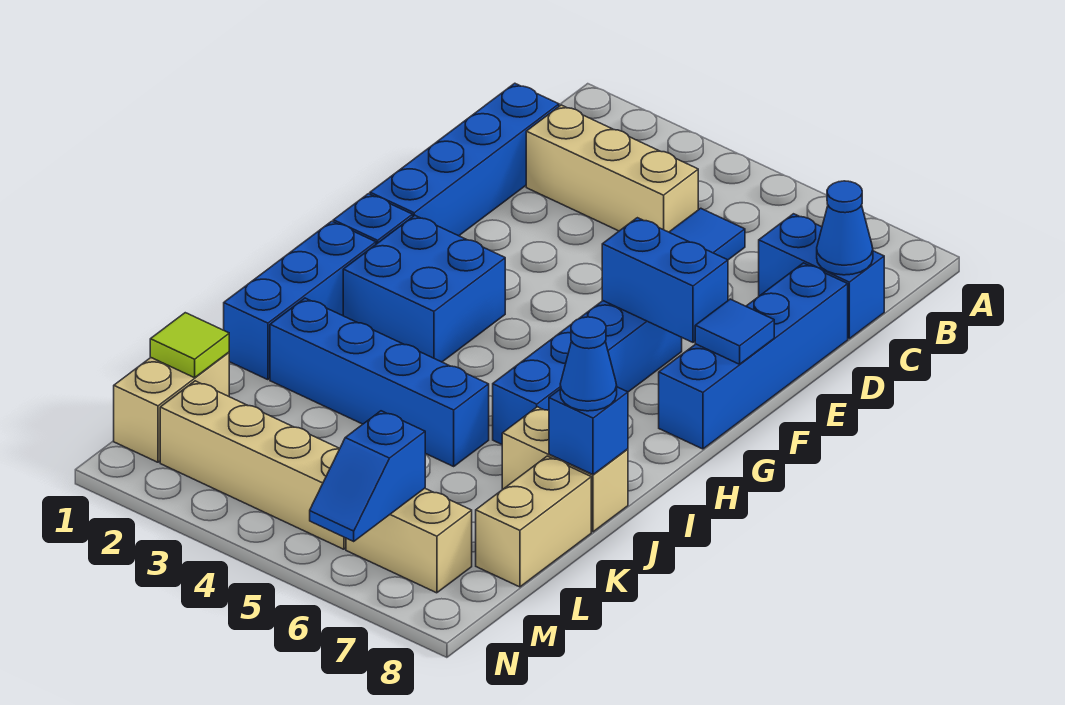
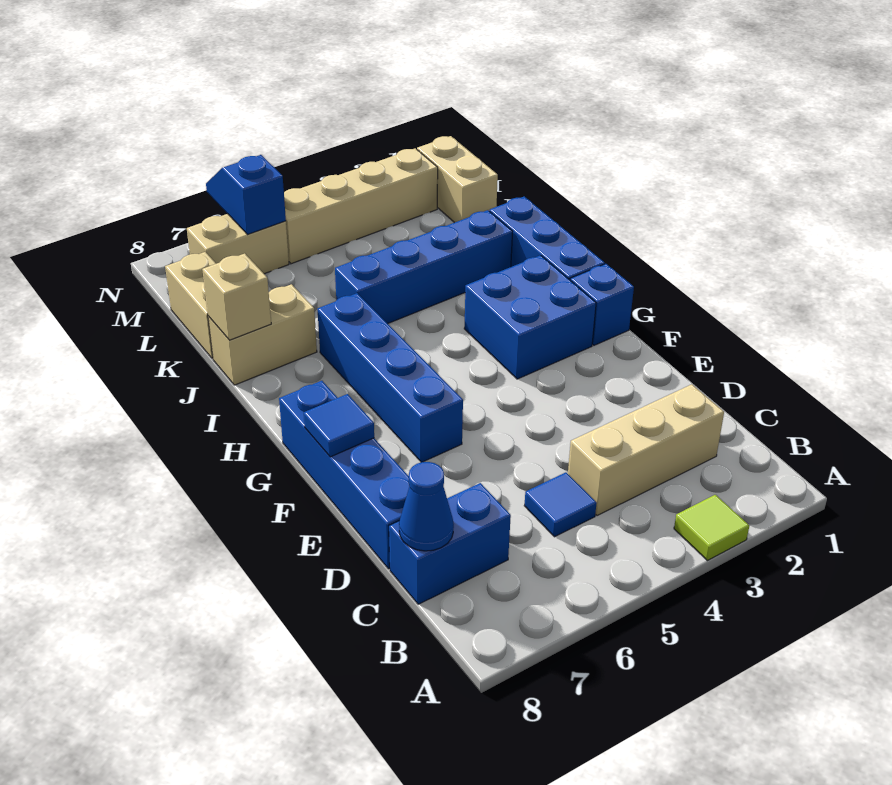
blue 1x4 brick [370,83,559,236] -> none
blue 1x2 brick [602,218,728,342] -> none
blue 1x1 brick [549,387,628,475] -> tan 1x1 brick [202,253,271,340]
blue 1x1 cone [560,317,617,411] -> none
lime 1x1 tile [150,313,229,378] -> lime 1x1 tile moved to [674,495,749,561]

